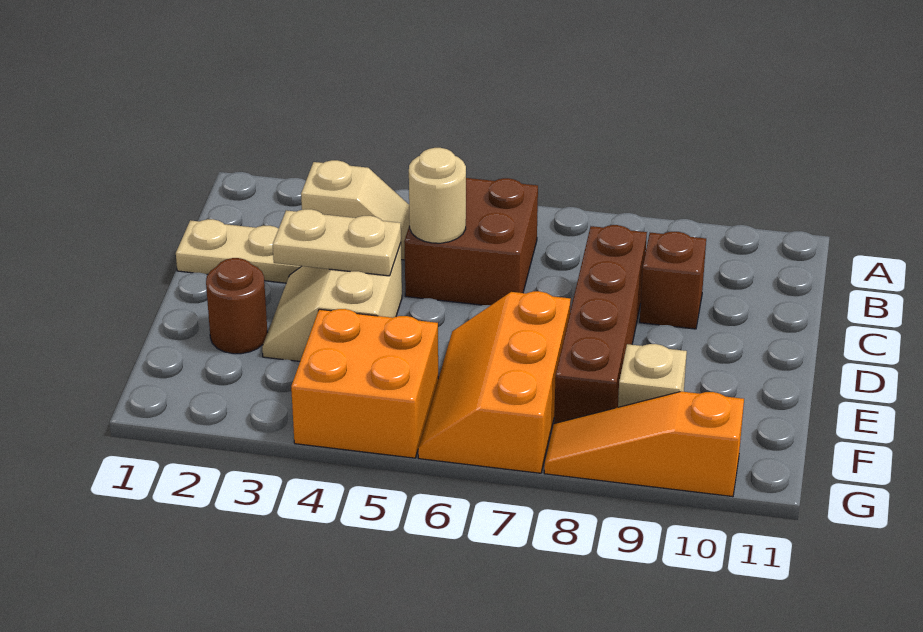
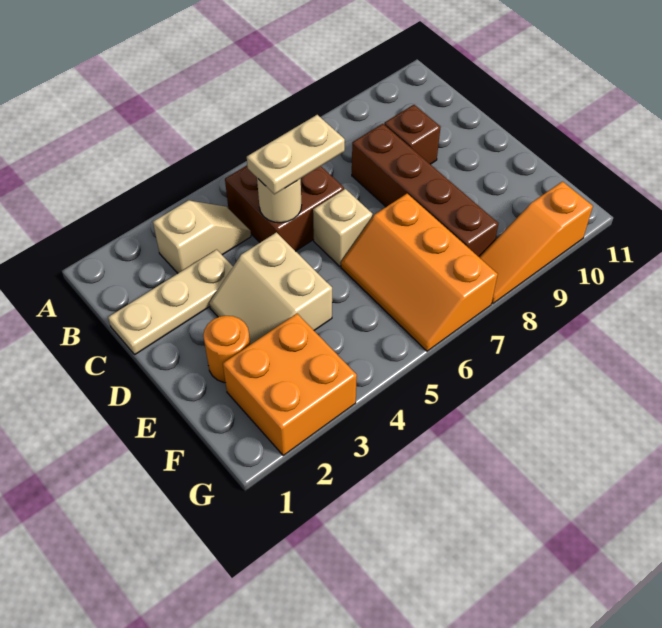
tan 1x2 plate [273,209,401,276] -> tan 1x2 plate moved to [247,115,345,194]
brown 1x1 round brick [206,258,268,354] -> orange 1x1 round brick [203,316,250,383]
orange 2x2 brick [291,309,438,458] -> orange 2x2 brick moved to [223,314,357,455]
tan 1x1 brick [618,344,687,407] -> tan 1x1 brick moved to [313,189,372,266]

